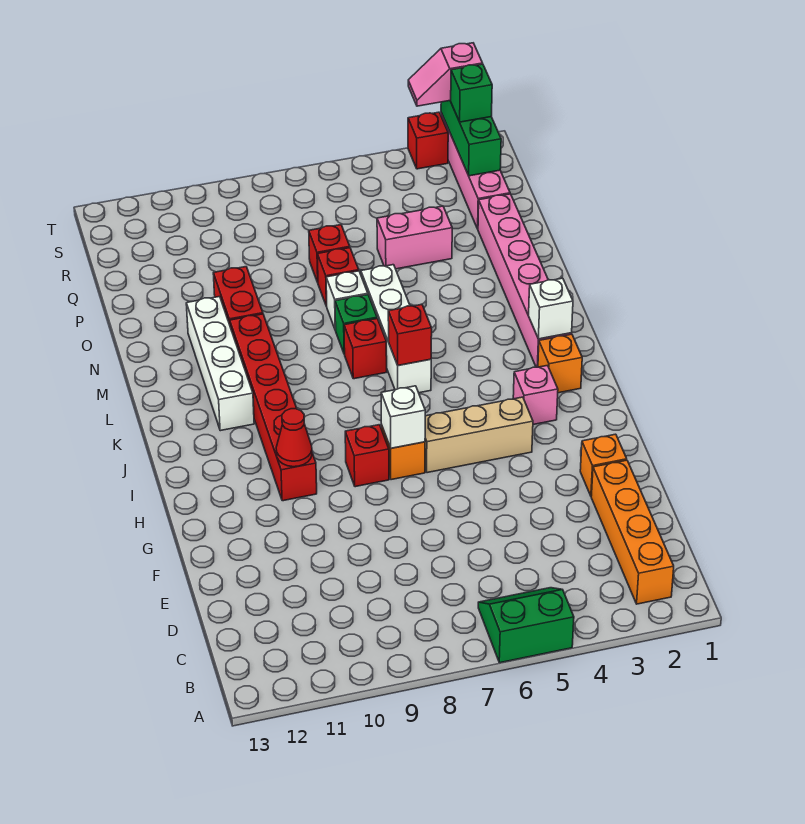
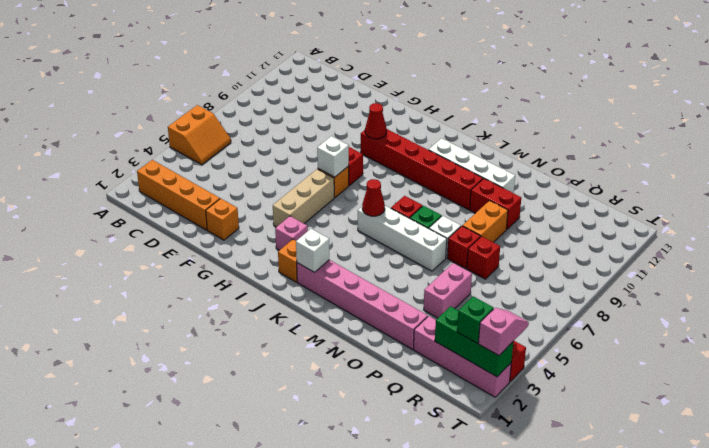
green 2x2 slope [478,588,574,663] -> orange 2x2 slope [168,105,231,165]
red 1x1 brick [388,304,432,365] -> red 1x1 cone [362,179,385,216]
none -> orange 1x2 brick [463,201,508,242]

